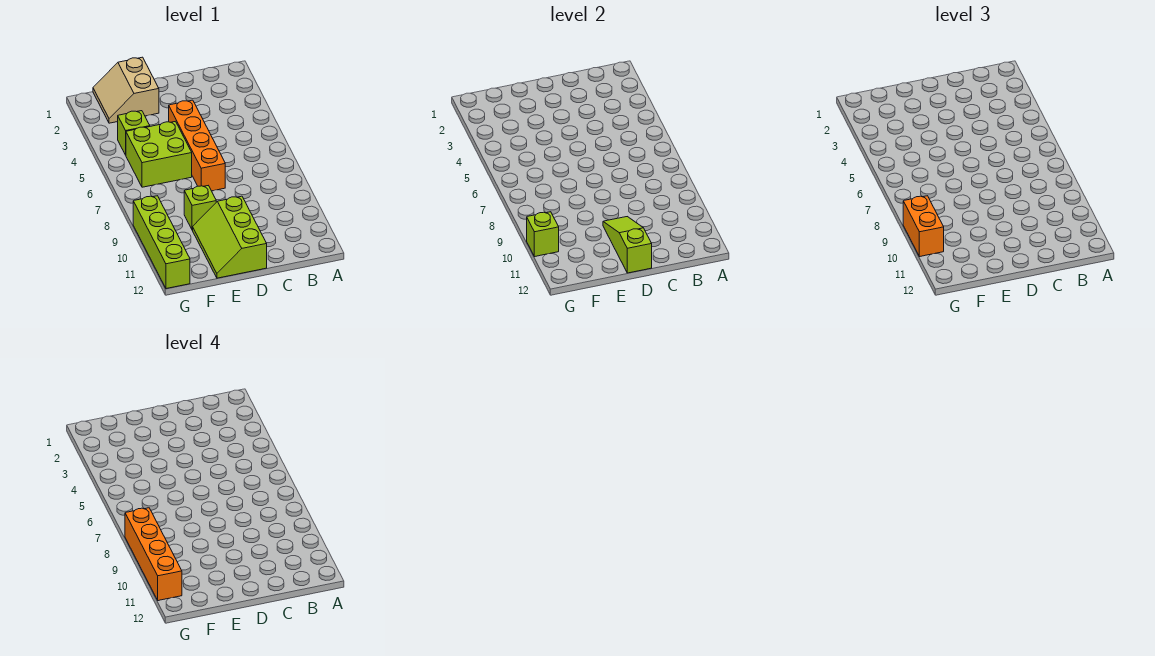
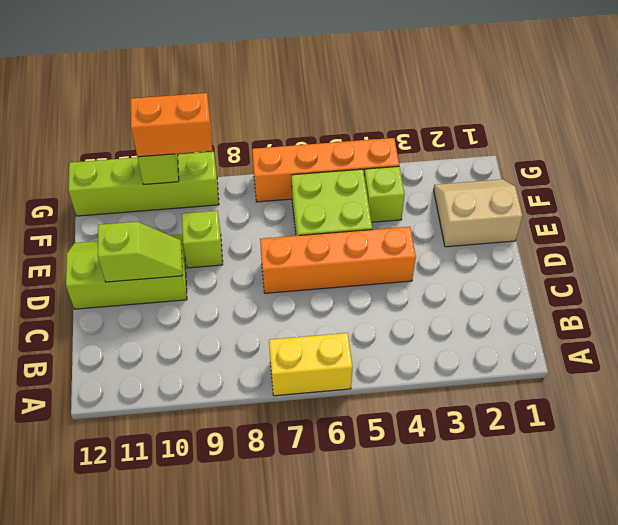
none -> yellow 1x2 brick [269,333,352,396]
lime 1x3 slope [603,217,652,273] -> lime 1x2 slope [98,222,182,282]
orange 1x4 brick [125,508,182,601] -> orange 1x4 brick moved to [252,138,399,202]

